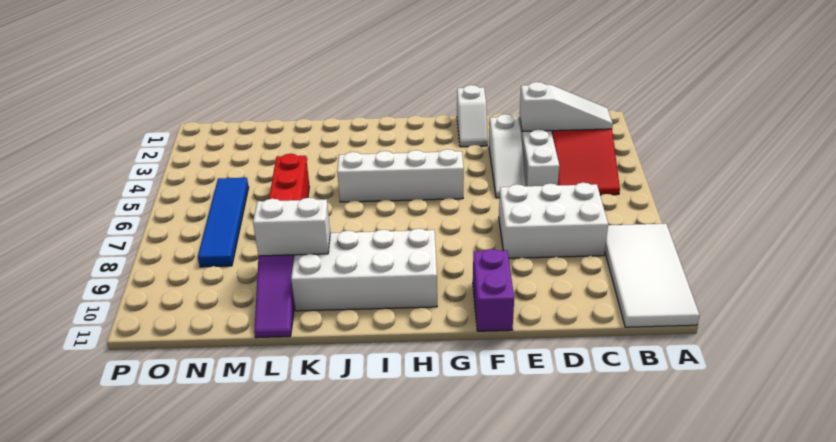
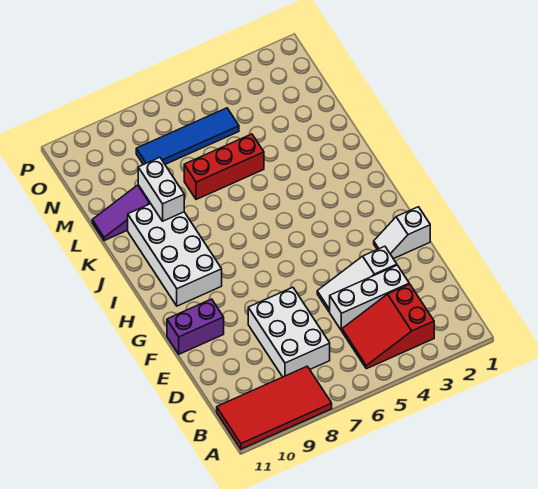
white 2x4 tile [605,224,700,327] -> red 2x4 tile [217,366,332,449]
white 1x3 slope [519,82,613,132] -> none
white 1x4 brick [337,149,464,202] -> none

